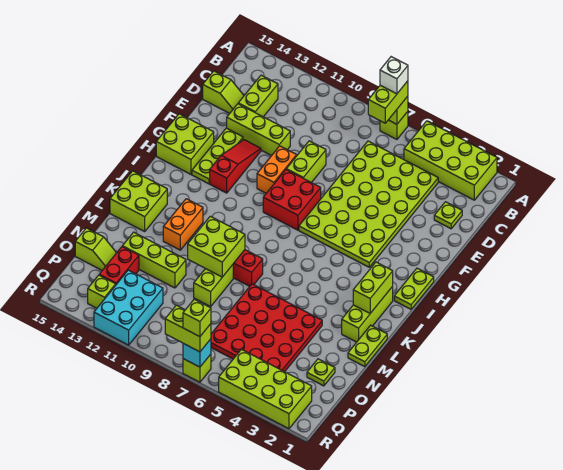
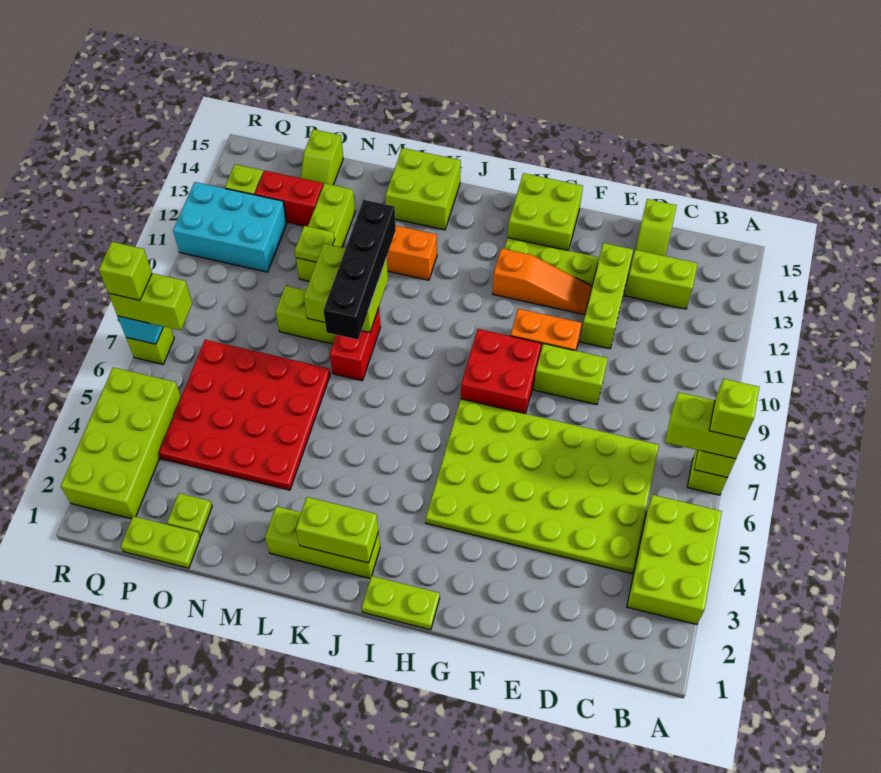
lime 2x4 brick [404,121,497,200] -> lime 2x3 brick [627,495,722,624]
white 1x1 brick [380,57,408,94] -> lime 1x1 brick [709,379,759,439]
lime 1x1 plate [434,202,462,229] -> lime 1x1 plate moved to [295,226,335,262]
red 1x3 slope [210,140,261,193] -> orange 1x3 slope [492,248,592,315]
lime 1x2 plate [348,325,387,367] -> lime 1x2 plate moved to [121,516,200,568]
none -> black 1x4 brick [323,200,396,340]
lime 1x2 brick [165,305,211,352] -> lime 1x2 brick turned to [108,273,192,330]

